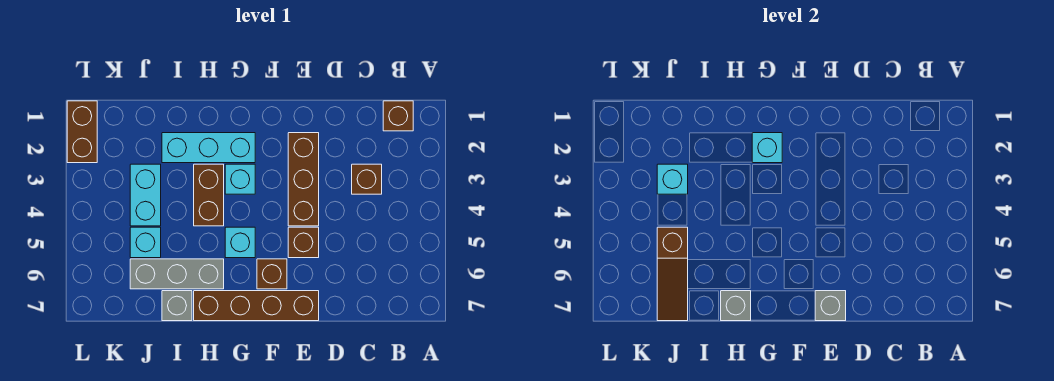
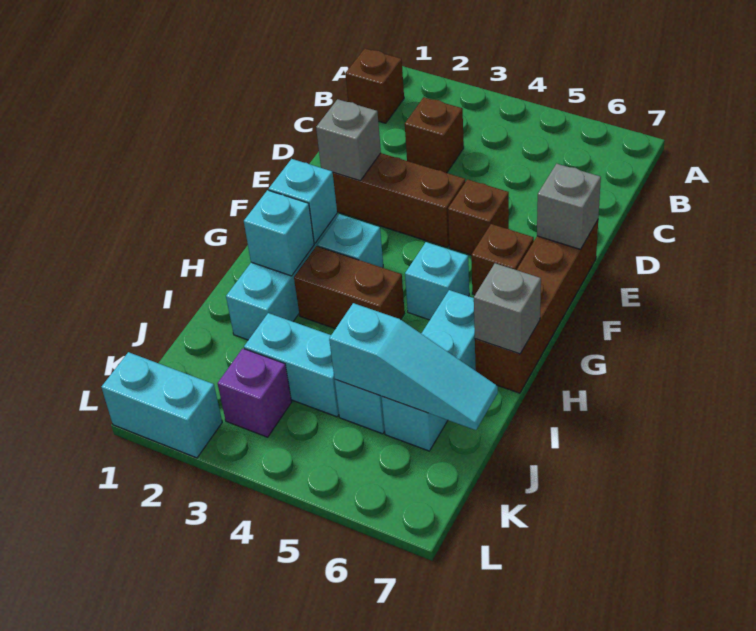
grey 1x3 brick [130,259,224,289] -> cyan 1x3 brick [382,290,476,451]
grey 1x1 brick [162,291,192,321] -> grey 1x1 brick moved to [316,99,381,181]
cyan 1x1 brick [657,164,688,194] -> cyan 1x1 brick moved to [244,190,314,276]
brown 1x3 slope [657,227,688,321] -> cyan 1x3 slope [329,303,498,430]
none -> purple 1x1 brick [218,349,292,437]
brown 1x2 brick [67,101,97,163] -> cyan 1x2 brick [101,352,222,458]

